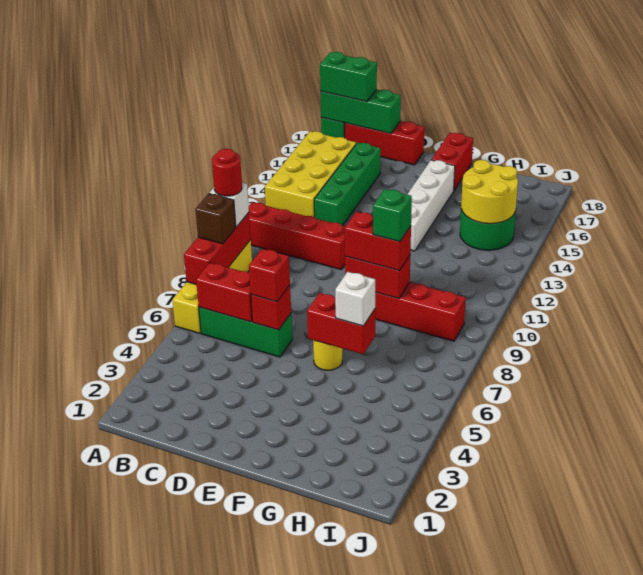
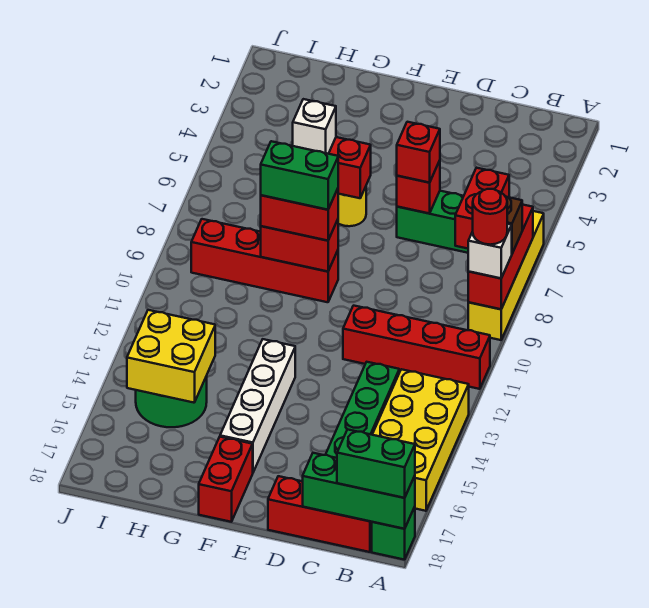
red 1x2 brick [196,263,252,322] -> red 1x2 brick turned to [455,168,509,249]
green 1x1 brick [373,189,412,242] -> green 1x2 brick [261,141,338,210]
yellow 2x2 round brick [461,160,518,224] -> yellow 2x2 brick [127,310,215,403]

